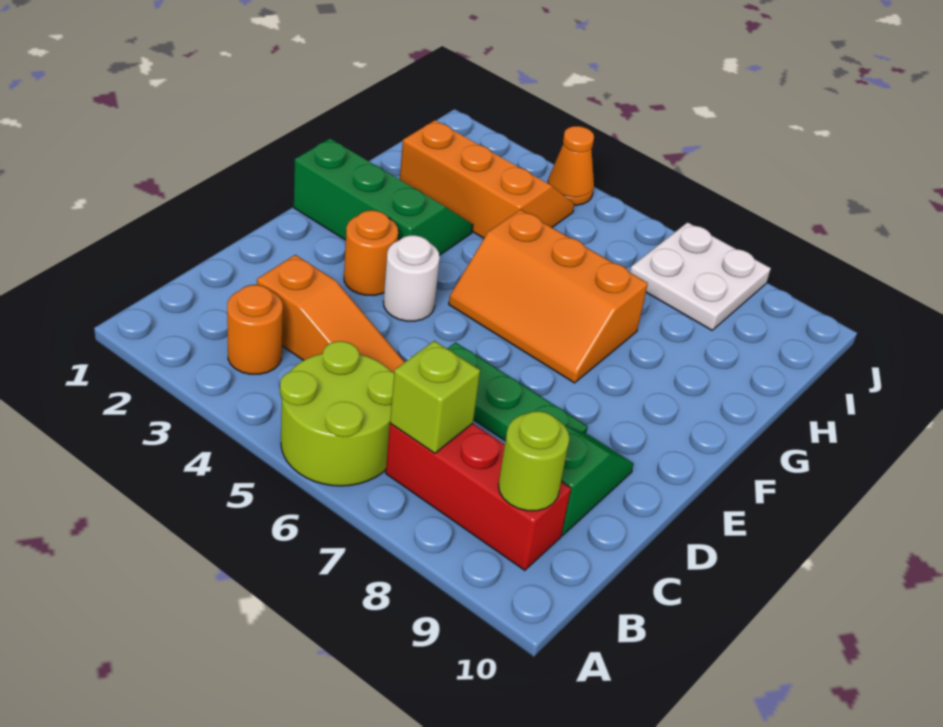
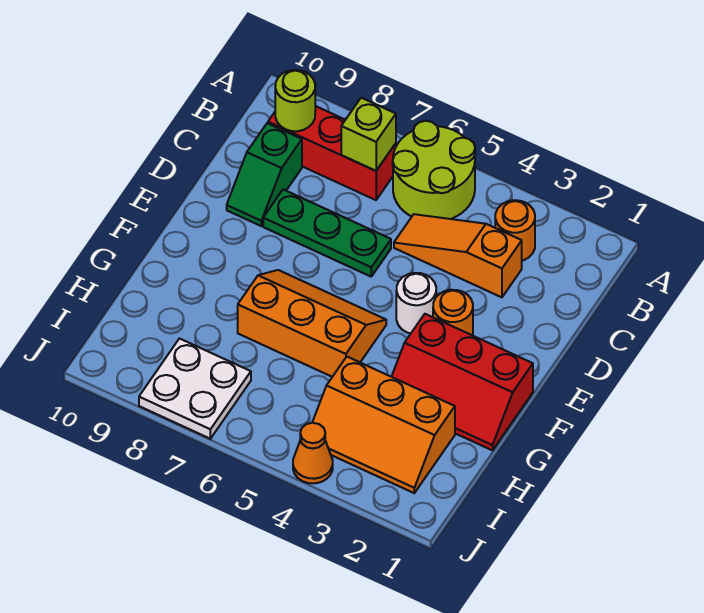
green 2x3 slope [294,139,473,255] -> red 2x3 slope [392,314,533,450]

